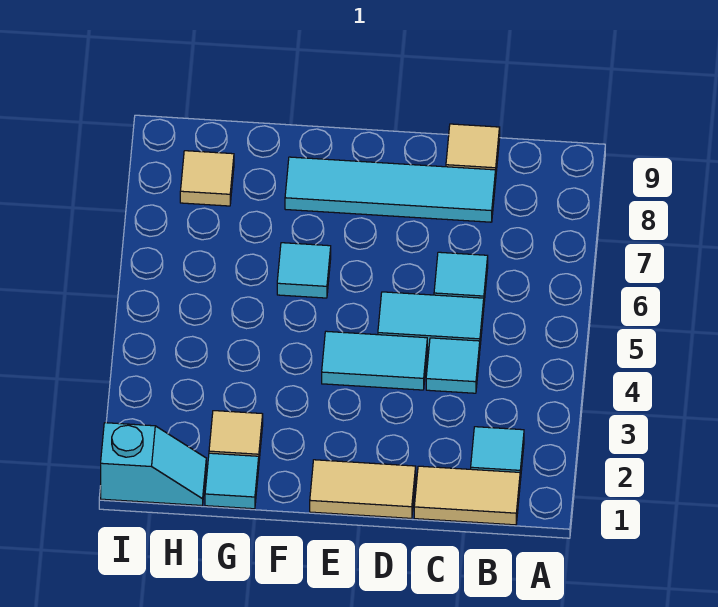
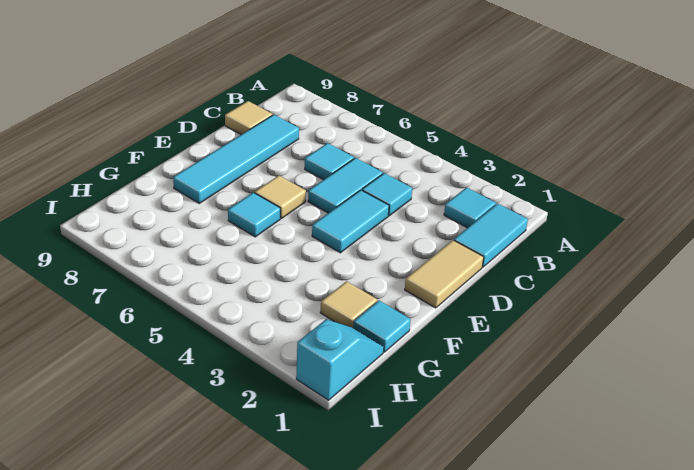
tan 1x2 tile [414,466,520,525] -> cyan 1x2 tile [454,203,528,267]
tan 1x1 tile [180,151,234,206] -> tan 1x1 tile moved to [255,176,306,218]

